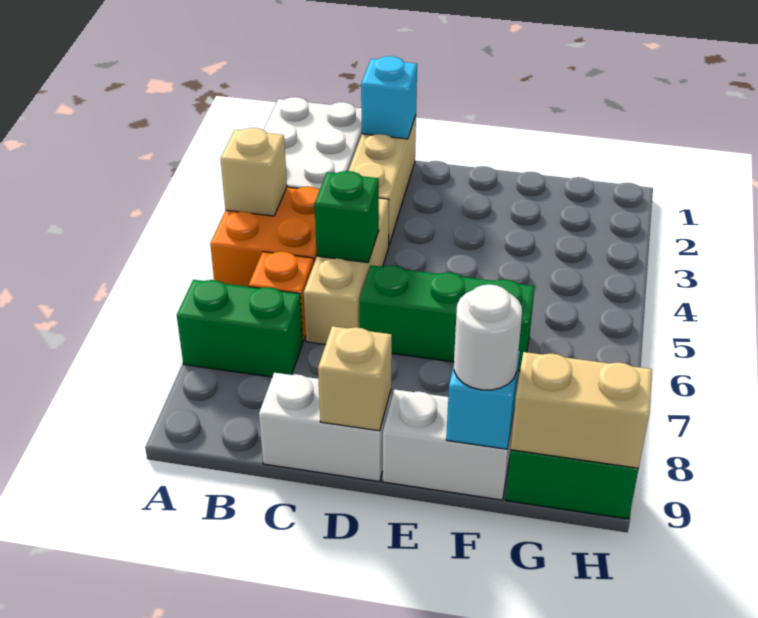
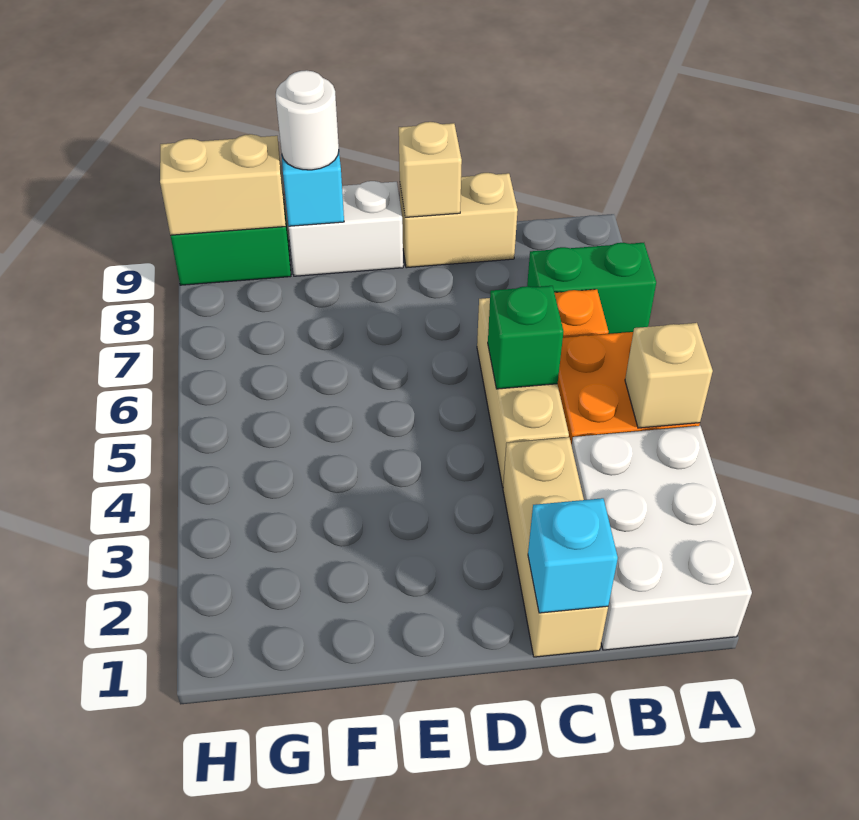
white 1x2 brick [259,373,391,482] -> tan 1x2 brick [400,173,518,268]
green 1x3 brick [360,265,535,371] -> none

